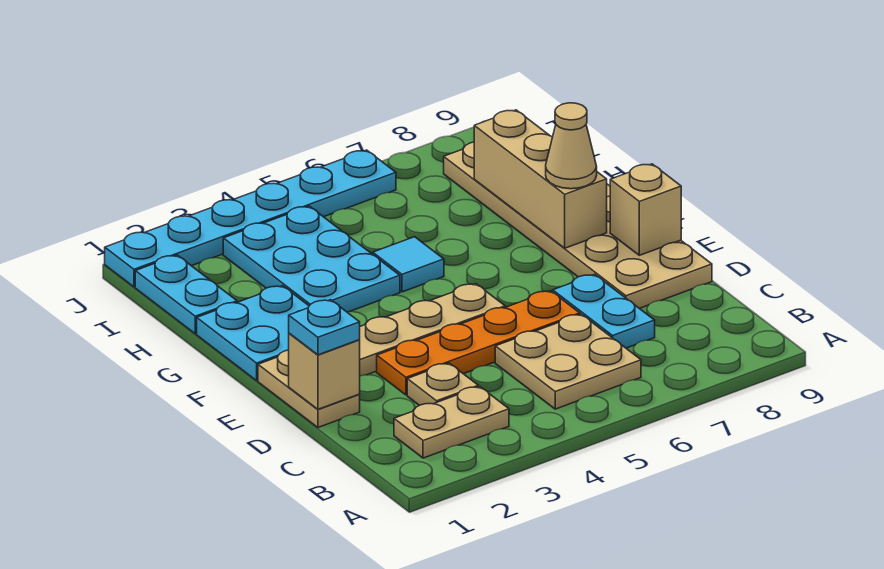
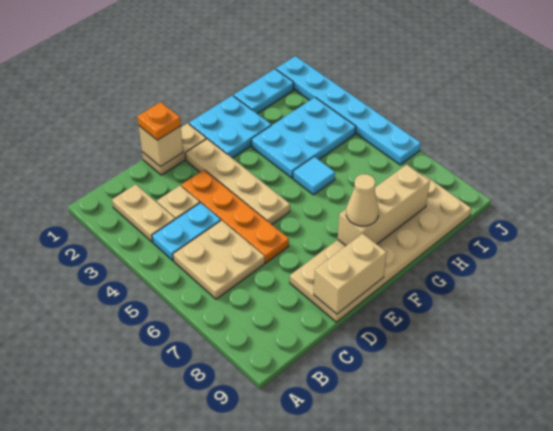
cyan 1x2 plate [553,274,655,348] -> cyan 1x2 plate moved to [152,203,221,260]
cyan 1x1 plate [289,300,360,355] -> orange 1x1 plate [137,102,181,140]
tan 1x1 brick [610,164,681,255] -> tan 1x2 brick [314,233,387,314]

